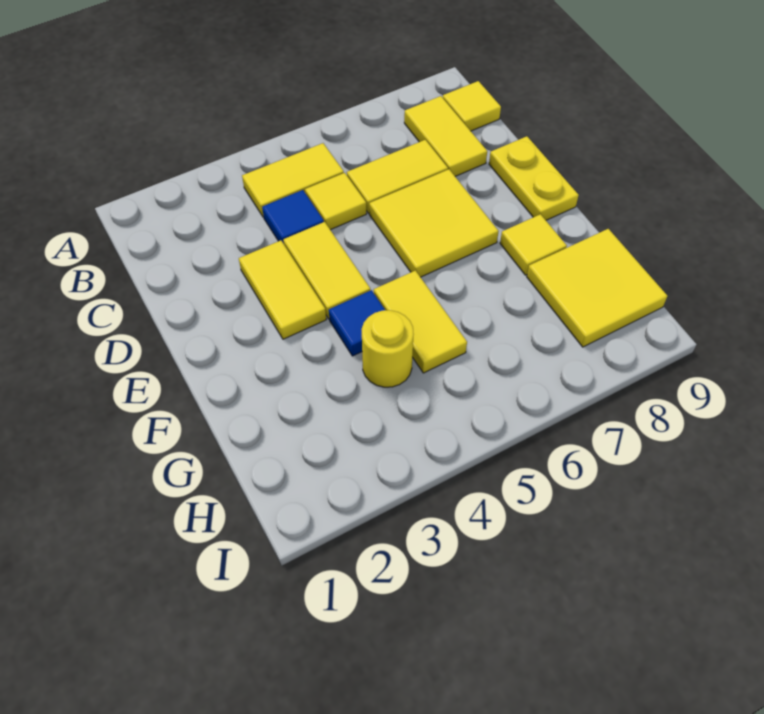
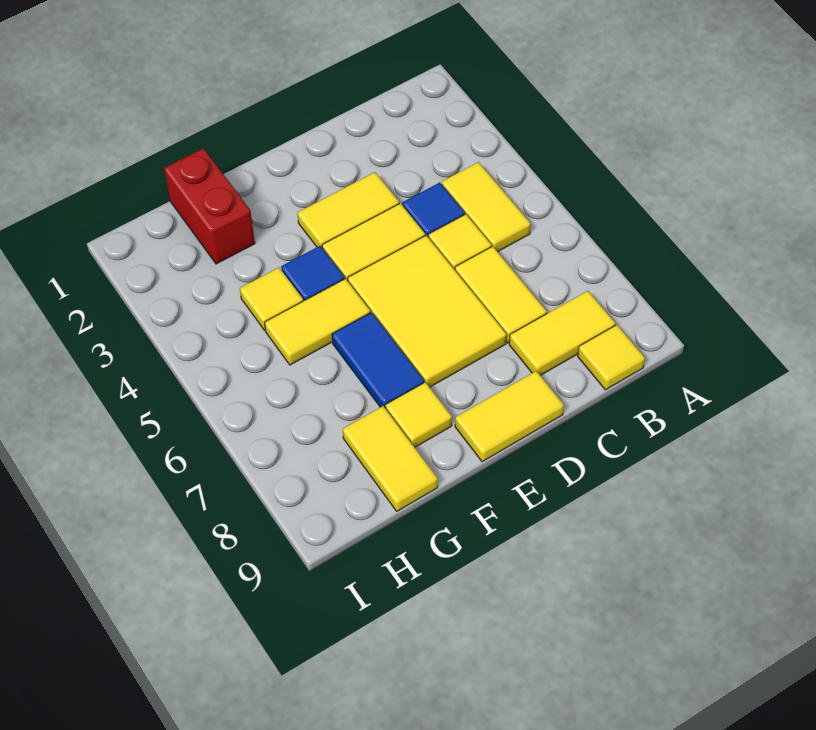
yellow 2x2 tile [369,169,499,277] -> yellow 2x3 tile [348,235,507,387]
yellow 1x2 plate [489,136,579,220] -> yellow 1x2 tile [455,371,564,462]
none -> blue 1x2 tile [332,312,424,407]
none -> red 1x2 brick [164,148,255,264]
yellow 1x1 round brick [362,310,414,387] -> yellow 1x1 tile [240,268,303,330]
yellow 2x2 tile [527,229,667,347] -> yellow 1x2 tile [343,406,438,511]

